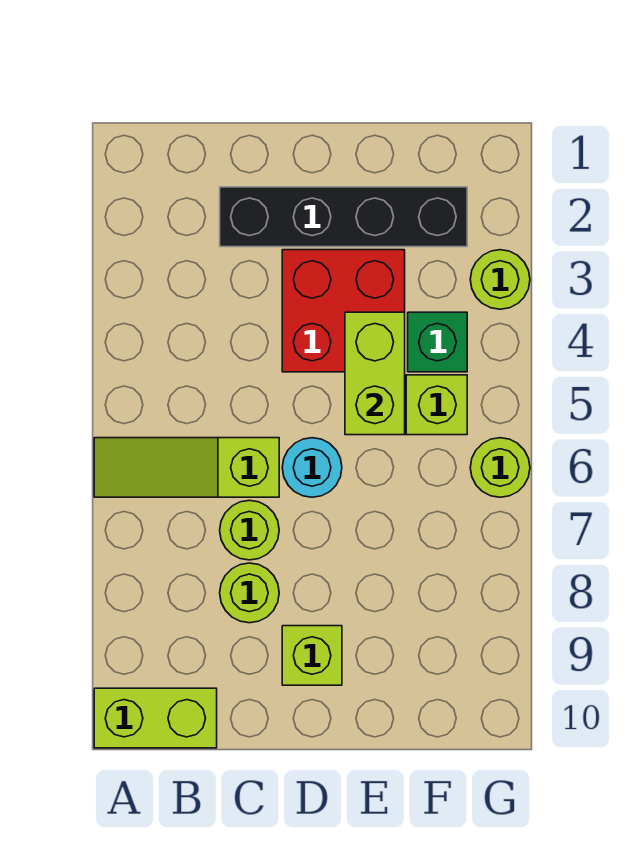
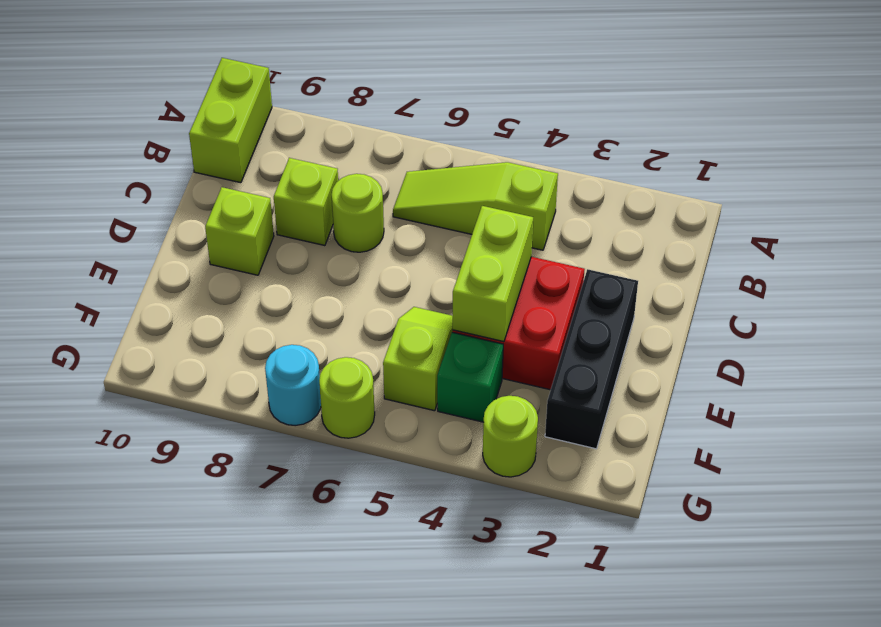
lime 1x3 slope [94,438,279,497] -> lime 1x3 slope turned to [393,162,558,250]
black 1x4 brick [220,187,467,247] -> black 1x3 brick [545,269,638,449]
lime 1x1 round brick [220,563,279,623] -> lime 1x1 brick [274,158,338,246]
cyan 1x1 round brick [282,438,342,497] -> cyan 1x1 round brick moved to [265,345,321,426]
lime 1x2 brick [345,312,405,435] -> lime 1x2 brick turned to [453,206,533,342]

